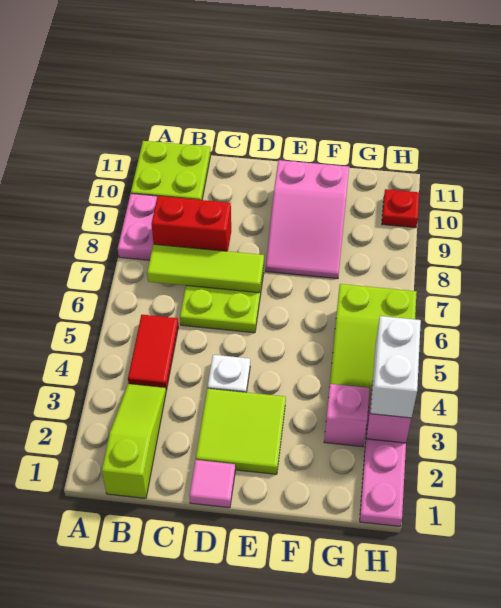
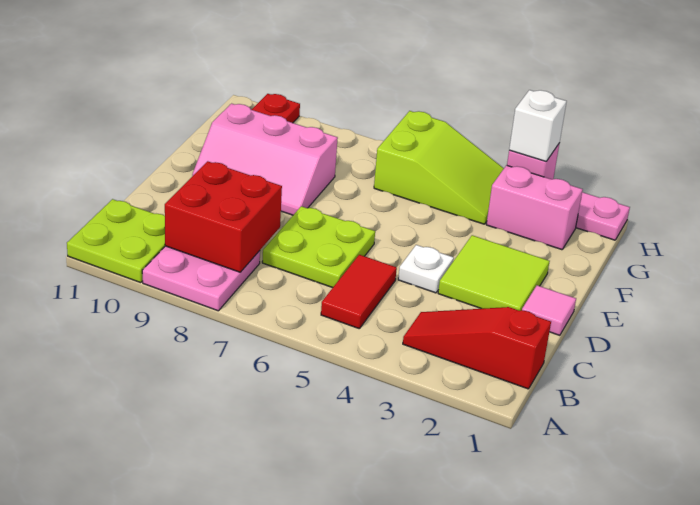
lime 1x3 slope [102,384,166,498] -> red 1x3 slope [403,307,551,389]
red 1x2 tile [128,315,178,390] -> red 1x2 tile turned to [321,255,397,328]
lime 1x3 tile [147,244,264,293] -> none
red 1x2 brick [152,196,231,251] -> red 2x2 brick [165,161,282,272]
pink 2x3 slope [266,160,349,279] -> pink 2x3 slope turned to [192,104,338,215]
pink 1x1 brick [324,384,370,447] -> pink 1x2 brick [486,165,583,250]
white 1x2 brick [370,316,421,418] -> white 1x1 brick [509,90,567,161]

